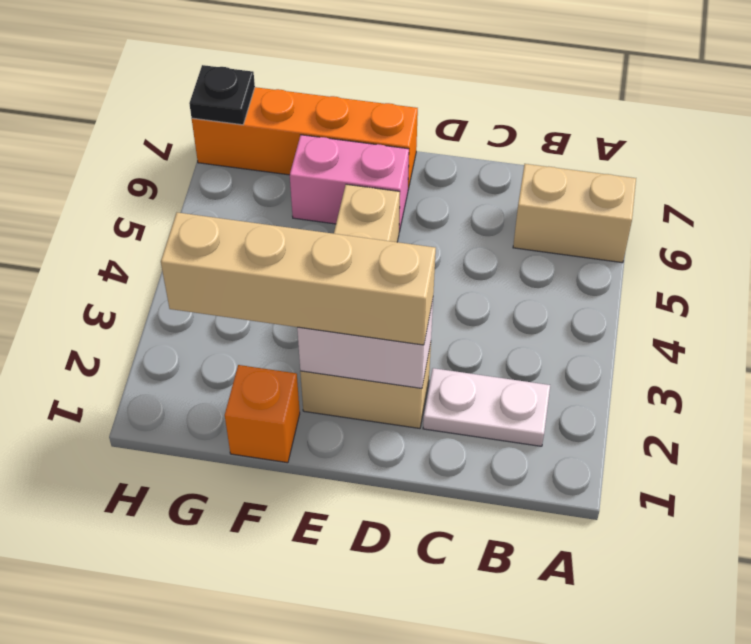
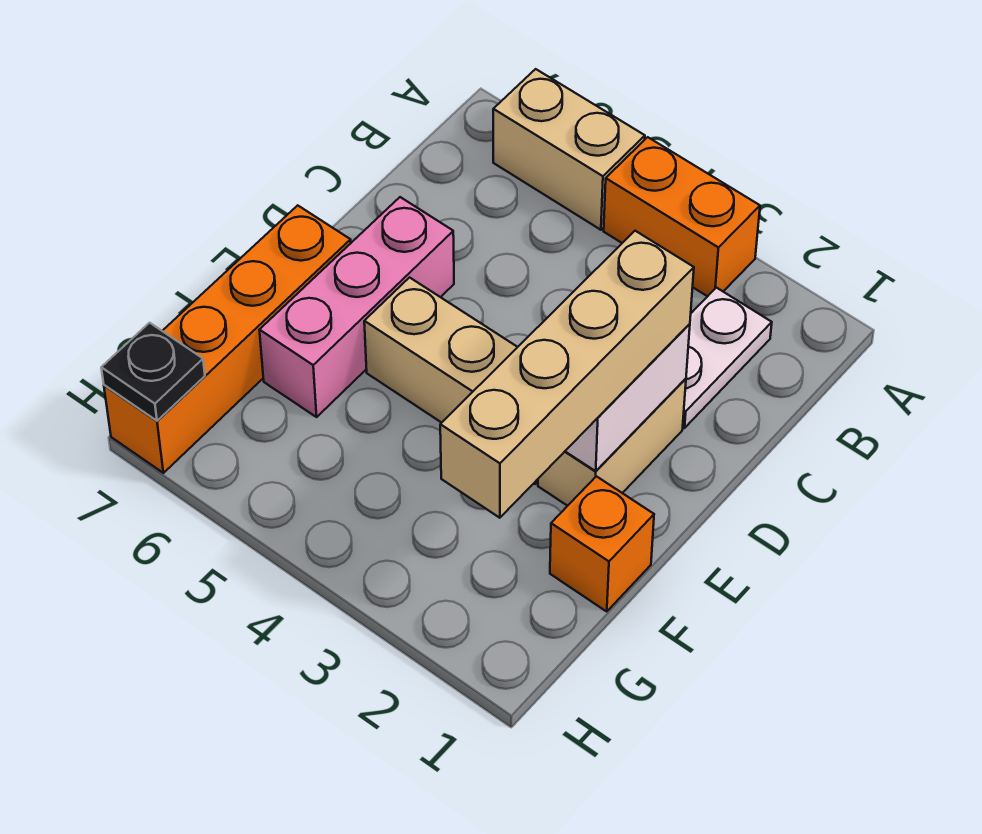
none -> orange 1x2 brick [604,137,760,296]
tan 1x2 brick [513,164,636,263] -> tan 1x2 brick turned to [493,69,645,230]
pink 1x2 brick [290,135,409,232] -> pink 1x3 brick [260,197,454,417]

